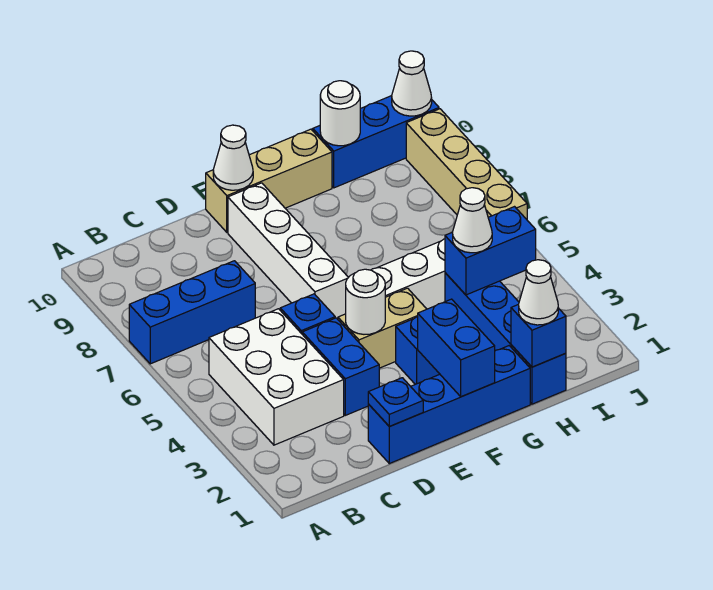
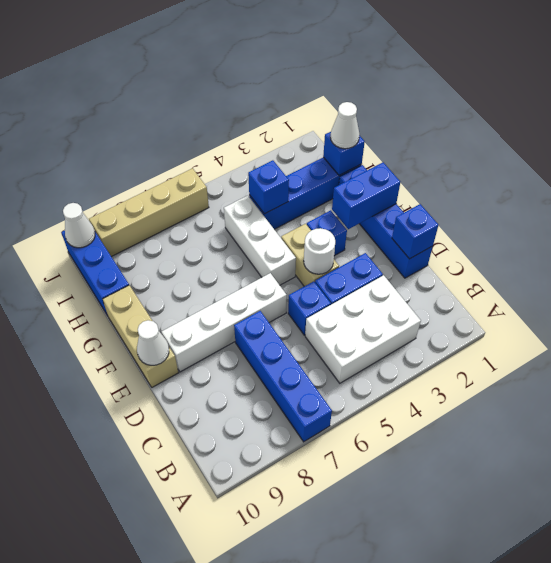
blue 1x3 brick [129,261,255,364] -> blue 1x4 brick [234,311,332,442]
blue 1x1 plate [368,378,423,426] -> blue 1x1 brick [392,204,438,259]
blue 1x2 brick [445,207,536,295] -> blue 1x1 brick [248,160,289,214]
white 1x1 cone [453,188,492,253] -> none
white 1x1 round brick [320,81,360,146] -> none

